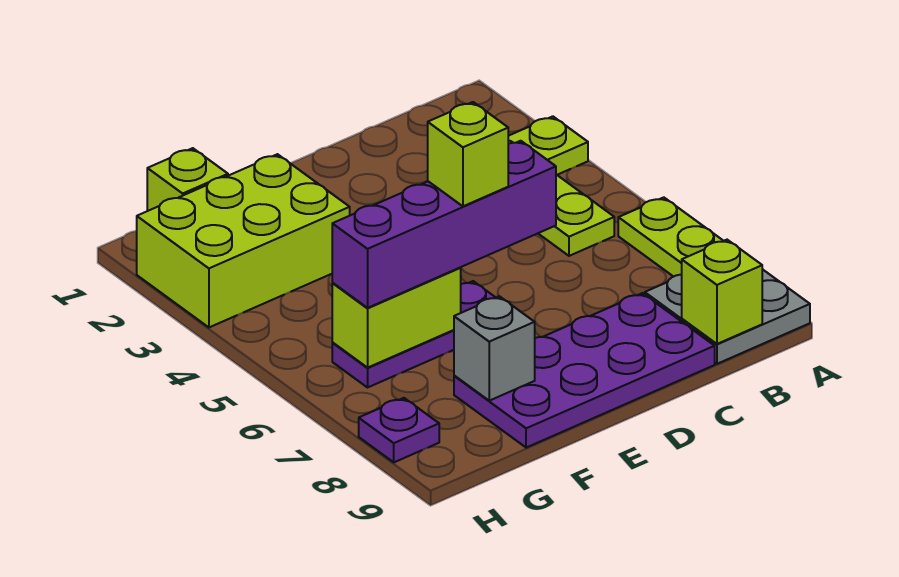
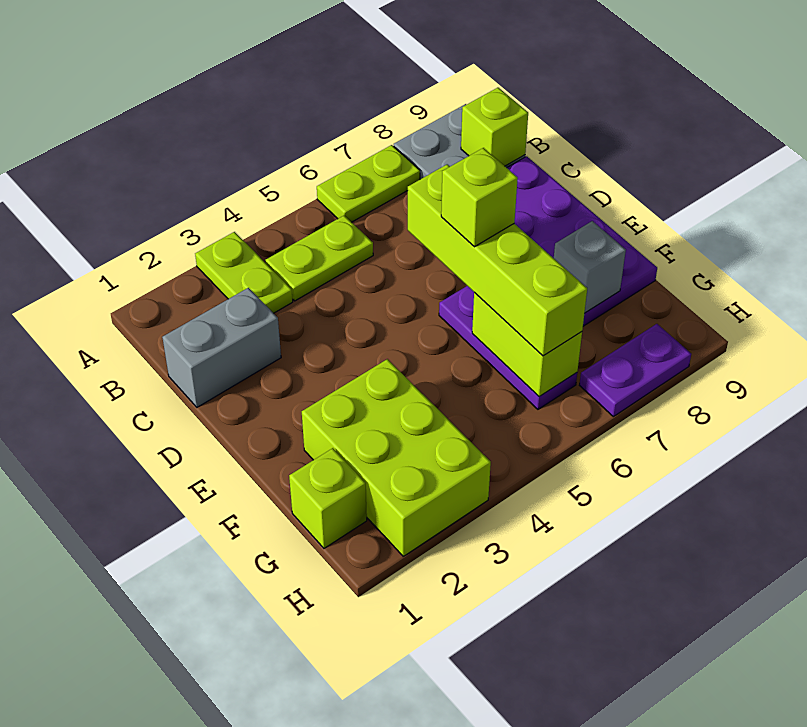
none -> grey 1x2 brick [162,288,281,407]
purple 1x4 brick [332,141,556,308] -> lime 1x4 brick [408,164,587,356]
purple 1x1 plate [359,398,439,462] -> purple 1x2 plate [580,324,691,417]

